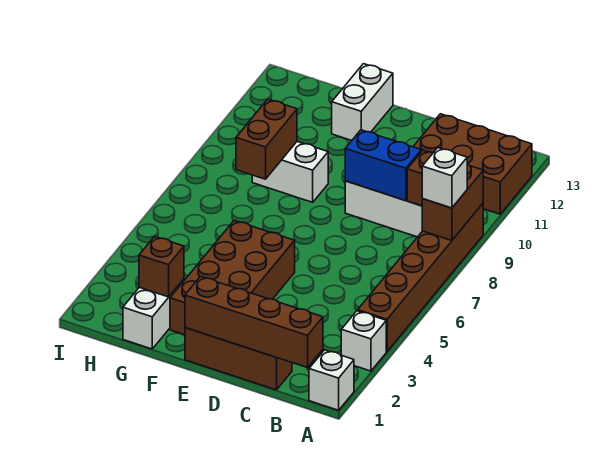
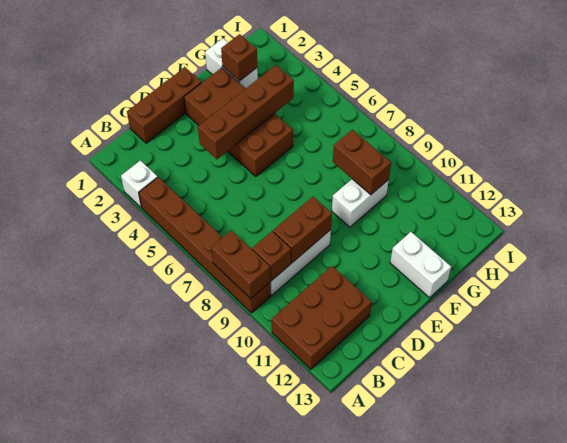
white 1x1 brick [309,350,354,410] -> none
white 1x1 brick [422,148,467,208] -> none
brown 1x4 brick [185,277,323,368] -> brown 1x4 brick moved to [198,65,294,159]
blue 1x2 brick [345,130,421,201] -> brown 1x2 brick [273,197,332,263]

